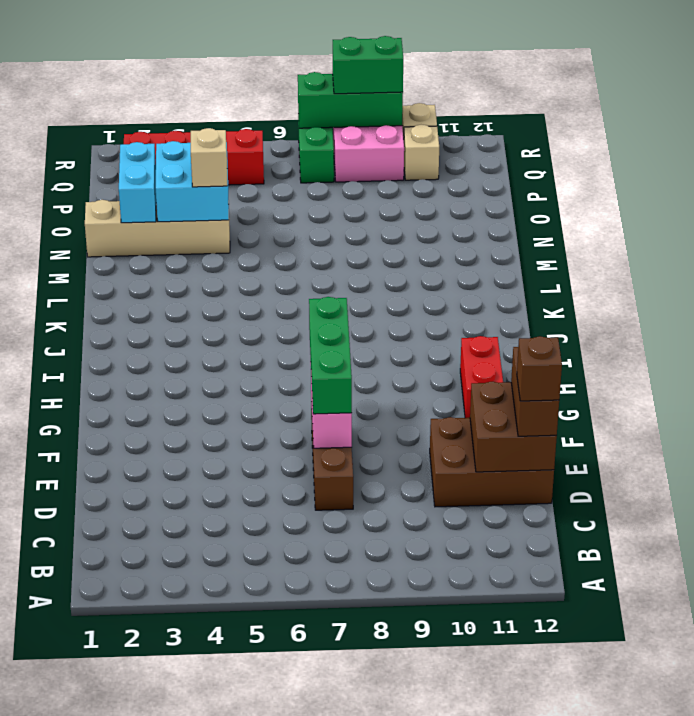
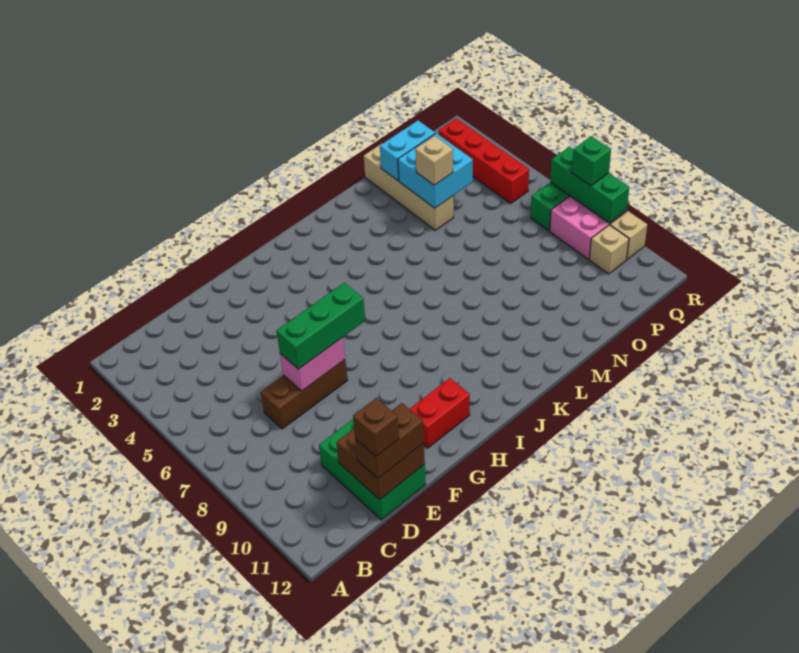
brown 2x3 brick [430,417,554,507] -> green 2x3 brick [319,419,426,520]
green 1x2 brick [333,36,403,94] -> green 1x1 brick [572,136,611,186]

